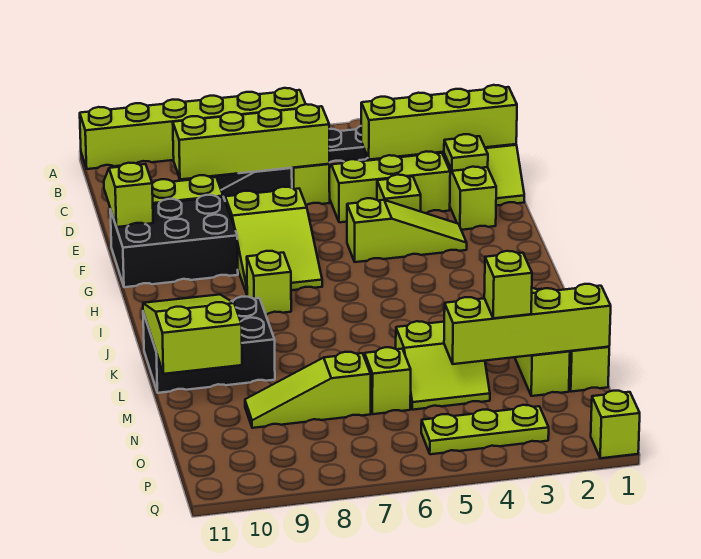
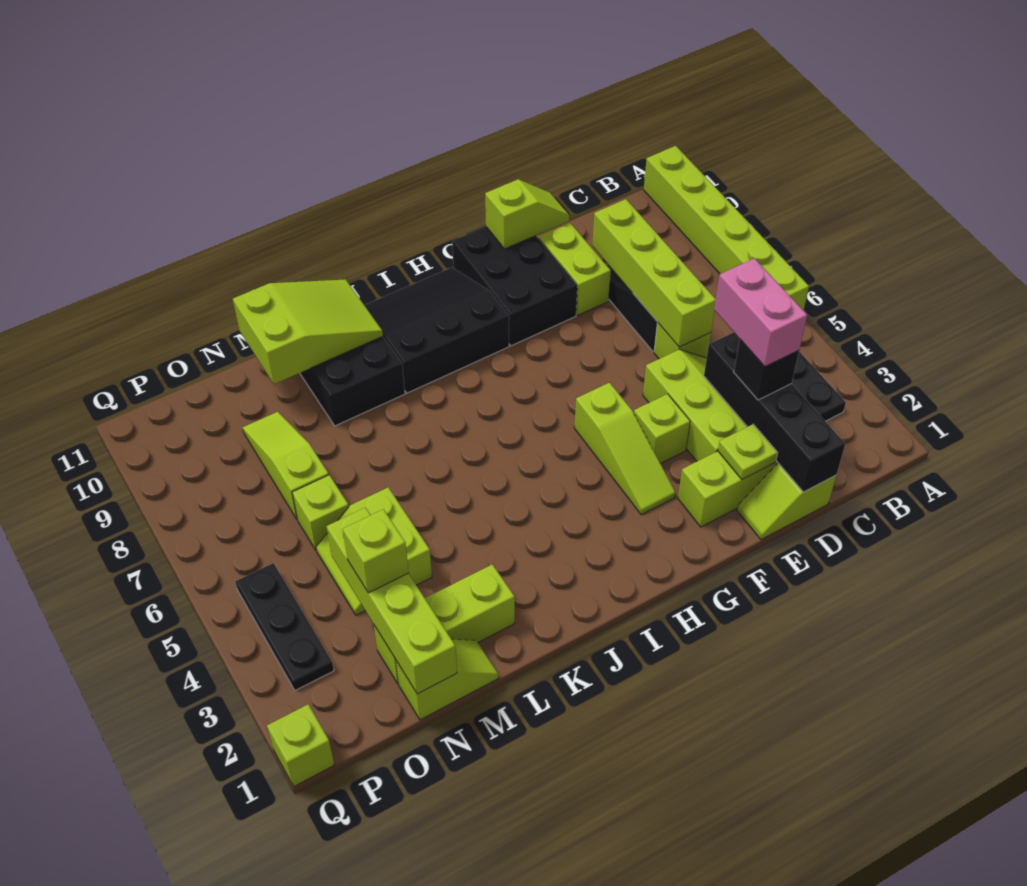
lime 1x4 brick [361,85,517,160] -> black 1x4 brick [704,332,845,492]
none -> black 1x1 brick [734,339,799,400]
none -> pink 1x2 brick [714,258,807,367]
lime 2x3 slope [225,187,322,294] -> none
none -> black 3x3 slope [365,267,509,393]
lime 1x1 brick [247,251,291,315] -> none
lime 1x3 plate [421,405,549,454] -> black 1x3 plate [235,563,334,690]

